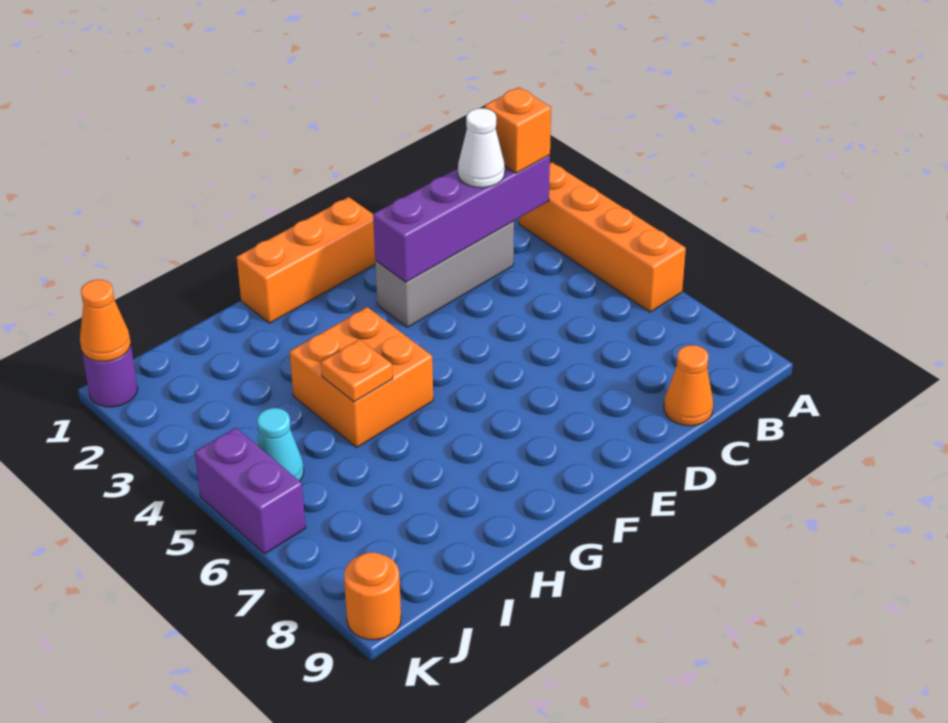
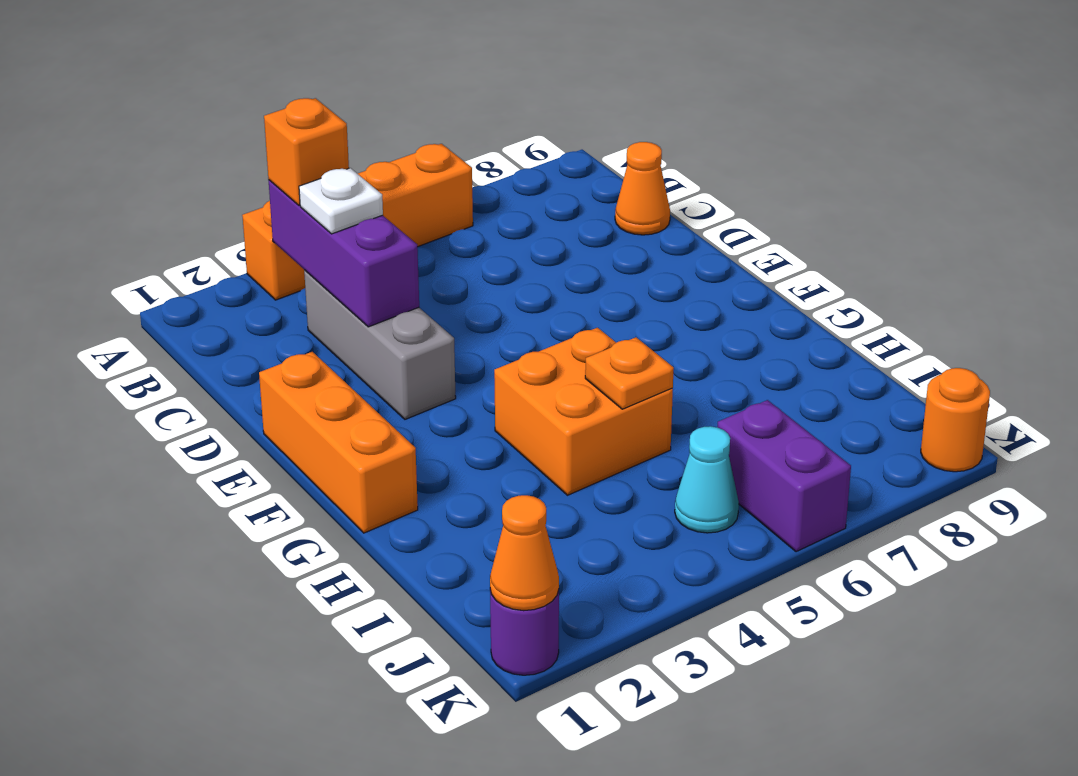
purple 1x4 brick [373,155,550,282] -> purple 1x3 brick [269,180,419,327]
white 1x1 cone [458,108,505,188] -> white 1x1 plate [299,168,383,234]
purple 1x2 brick [195,428,306,554] -> purple 1x2 brick turned to [717,400,851,552]

